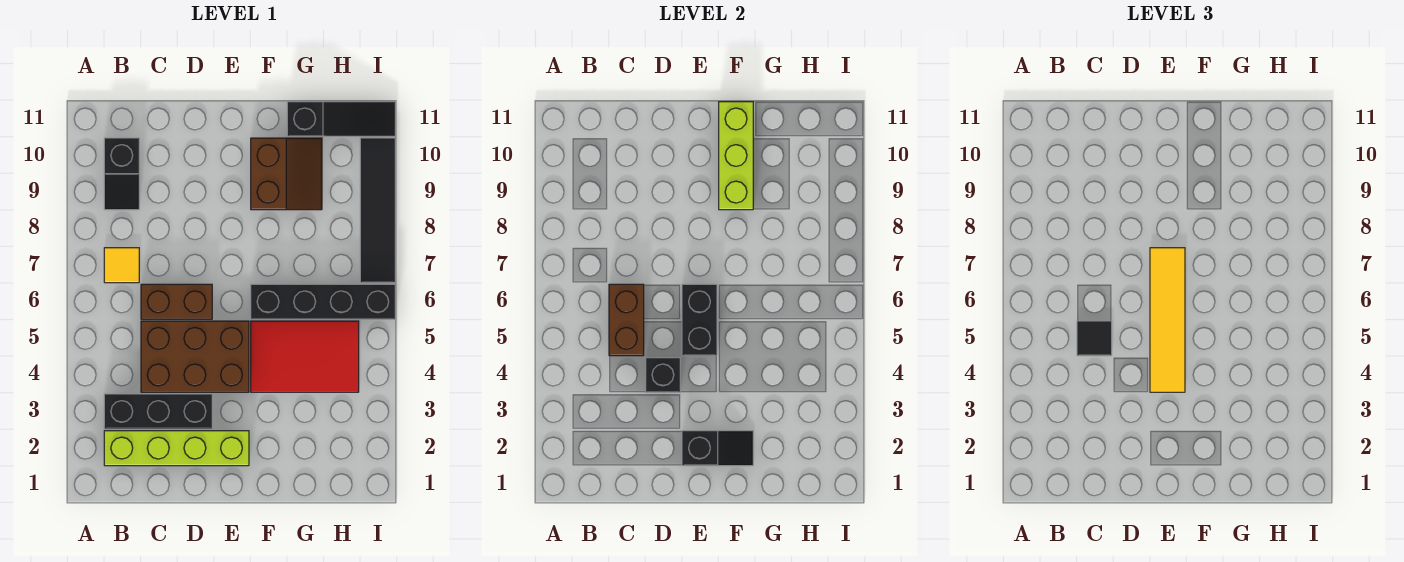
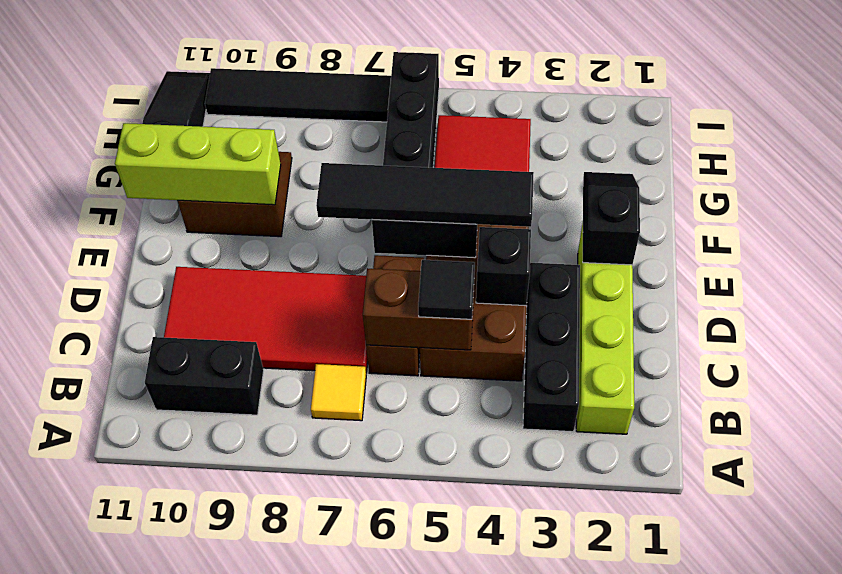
black 1x2 slope [104,138,139,210] -> black 1x2 brick [145,337,264,415]
none -> red 2x4 tile [164,267,368,373]
yellow 1x4 tile [1150,248,1185,392] -> black 1x4 tile [316,163,534,227]

